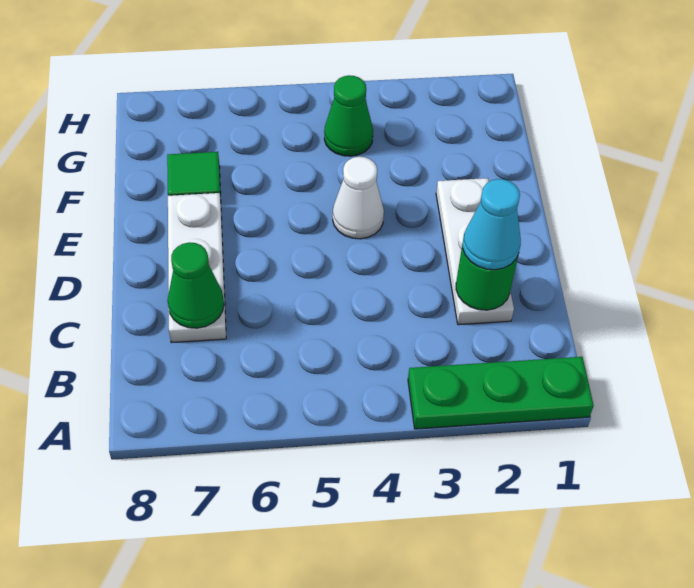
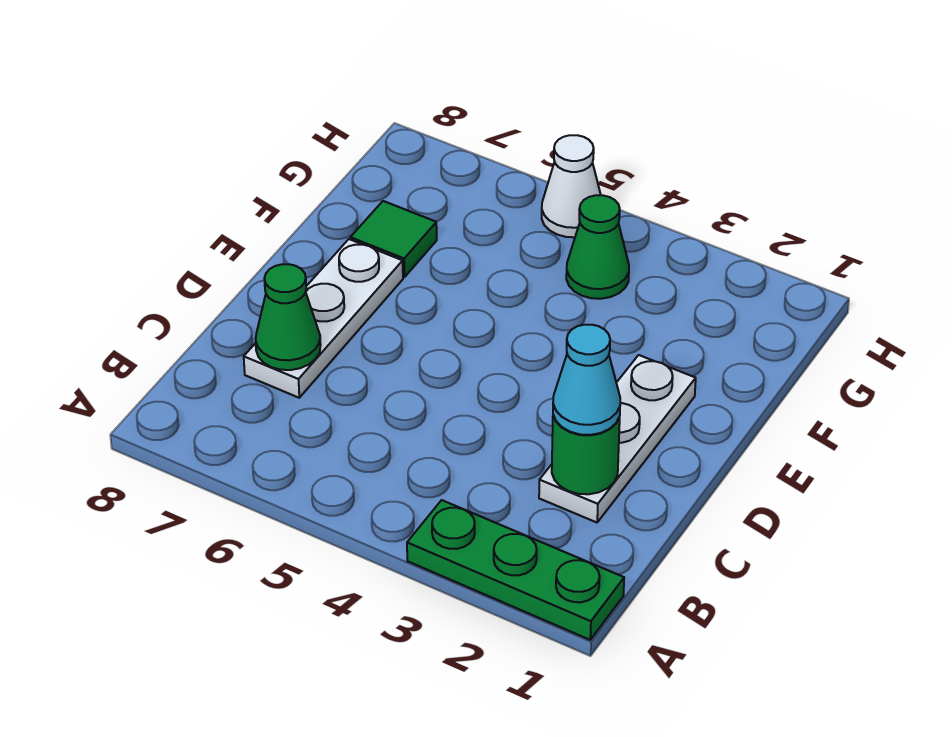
white 1x1 cone [333,157,384,239] -> white 1x1 cone moved to [542,135,601,237]

